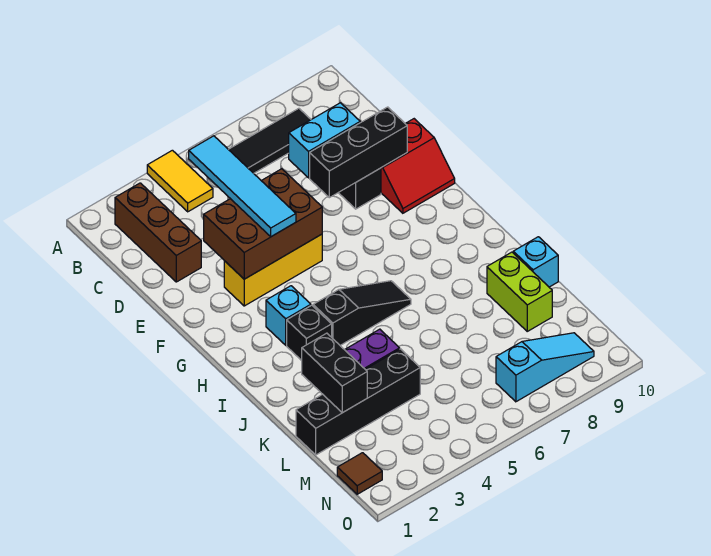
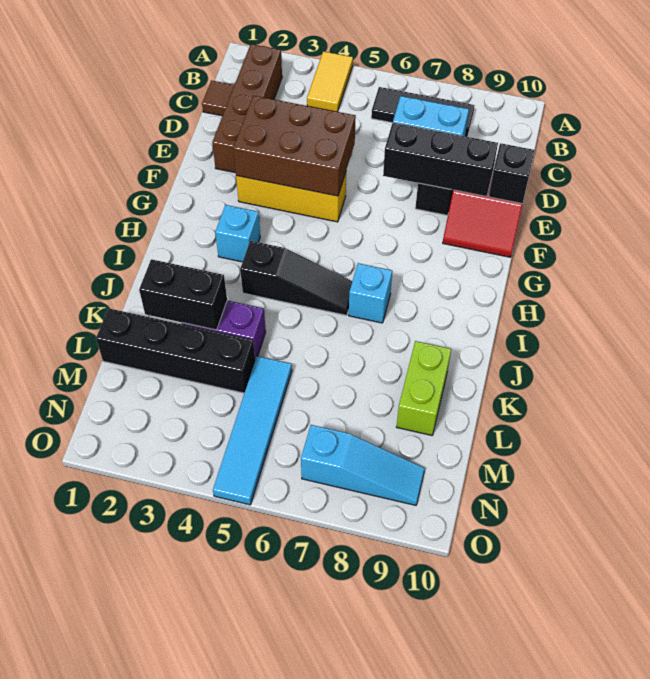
brown 1x3 brick [115,183,201,282] -> brown 1x4 brick [212,44,282,173]
cyan 1x4 tile [189,136,296,237] -> cyan 1x4 tile moved to [213,356,292,505]
black 1x1 brick [287,305,332,361] -> black 1x1 brick moved to [489,143,534,204]
black 1x2 brick [302,333,367,413] -> black 1x2 brick turned to [139,259,227,330]
cyan 1x1 brick [513,237,558,287] -> cyan 1x1 brick moved to [349,263,392,323]
brown 1x1 tile [337,453,382,494] -> brown 1x1 tile moved to [202,80,234,116]

